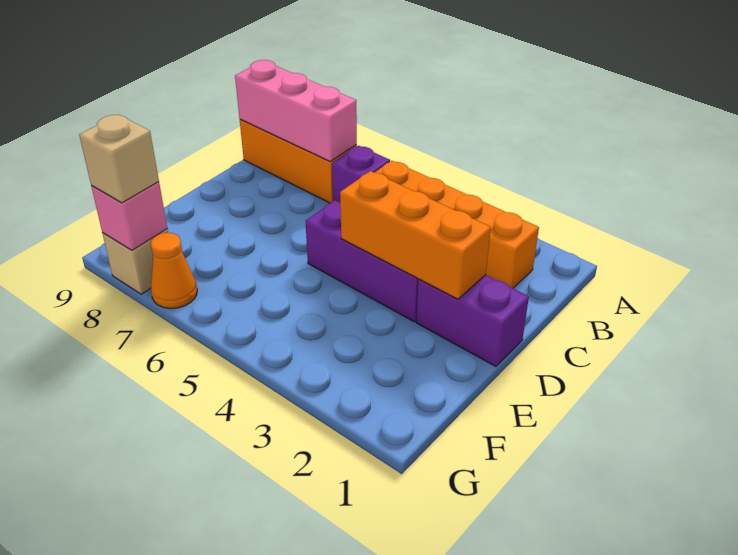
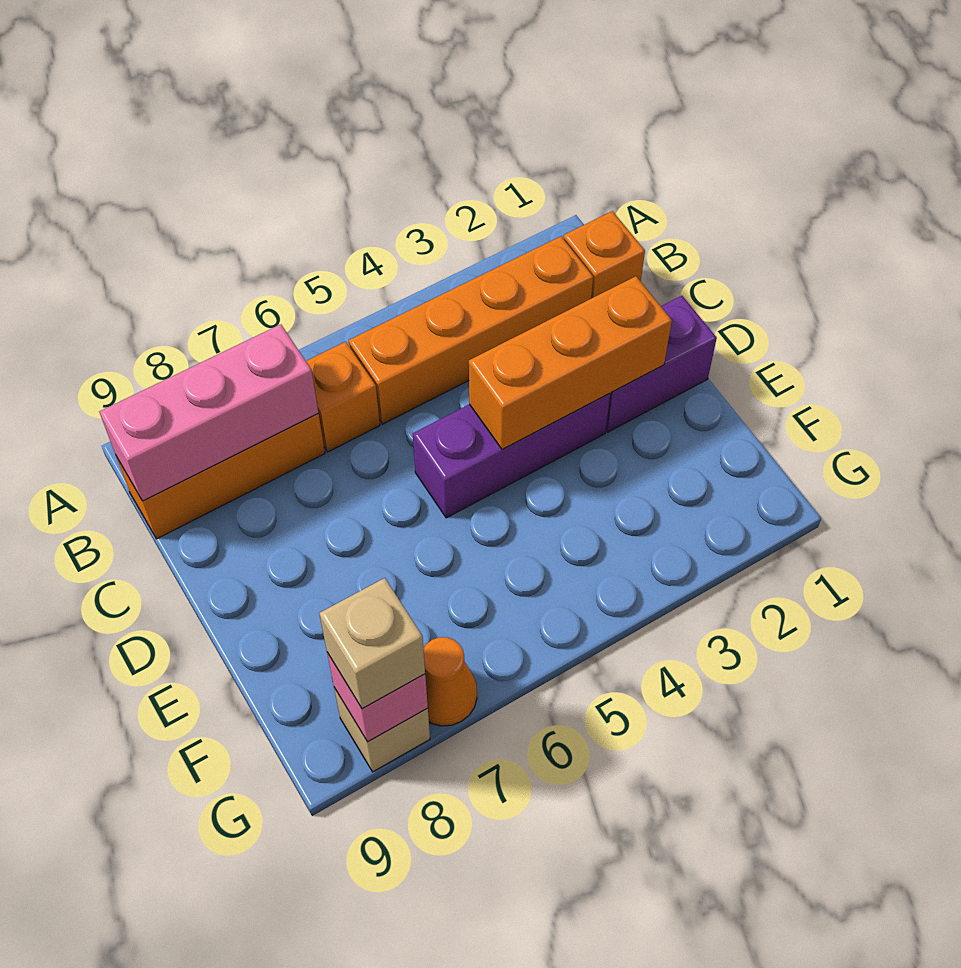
none -> orange 1x1 brick [563,211,645,298]
purple 1x1 brick [332,146,390,203] -> orange 1x1 brick [306,342,380,452]

